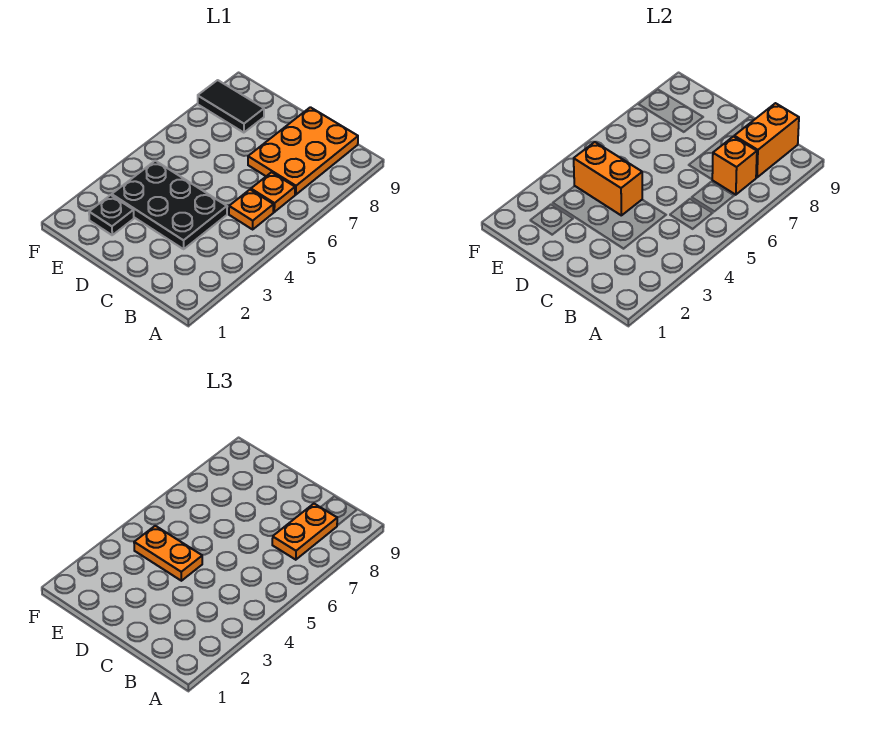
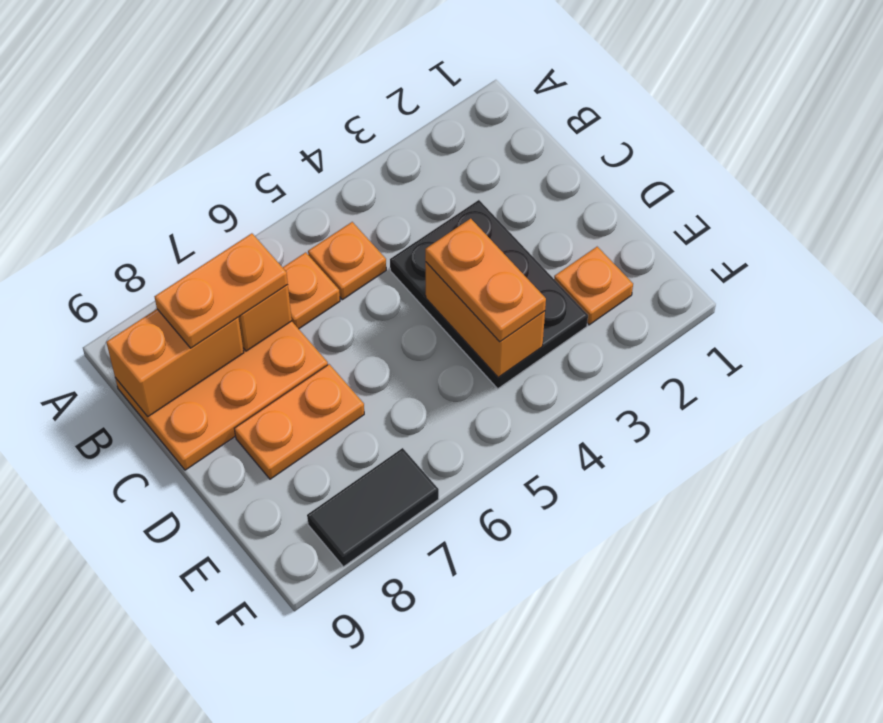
none -> orange 1x2 plate [234,364,364,479]
black 1x1 plate [89,195,134,235] -> orange 1x1 plate [554,247,633,325]
black 1x2 tile [198,80,264,133] -> black 1x2 tile turned to [307,448,439,567]

